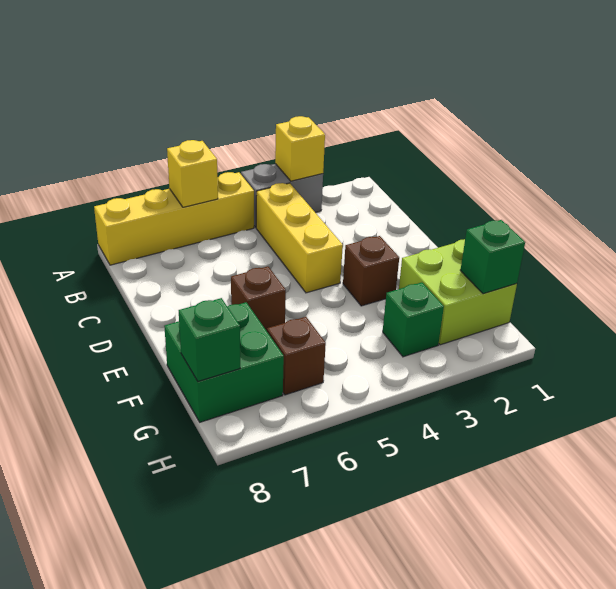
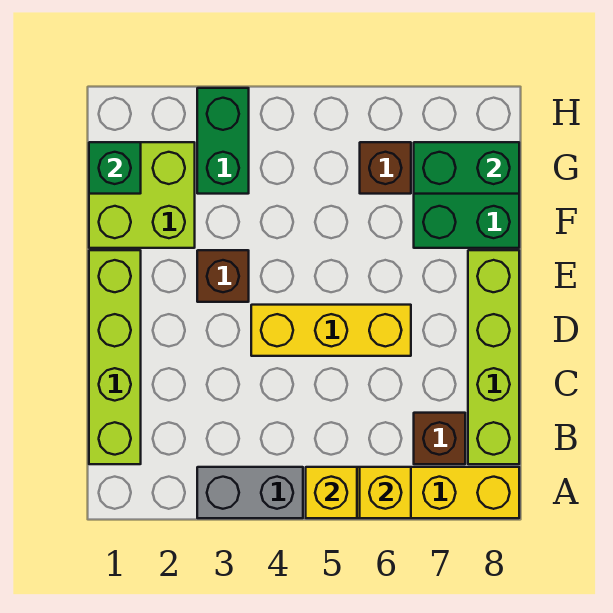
yellow 1x1 brick [275,116,325,181] -> yellow 1x1 brick moved to [306,467,357,518]
none -> lime 1x4 brick [89,250,141,464]
yellow 1x3 brick [256,183,343,293] -> yellow 1x3 brick turned to [251,305,411,356]
none -> lime 1x4 brick [468,250,519,464]
brown 1x1 brick [231,266,286,331] -> brown 1x1 brick moved to [414,413,465,464]
green 1x1 brick [383,282,444,357] -> green 1x2 brick [197,88,249,194]
green 1x1 brick [179,298,240,381] -> green 1x2 brick [414,142,519,194]

